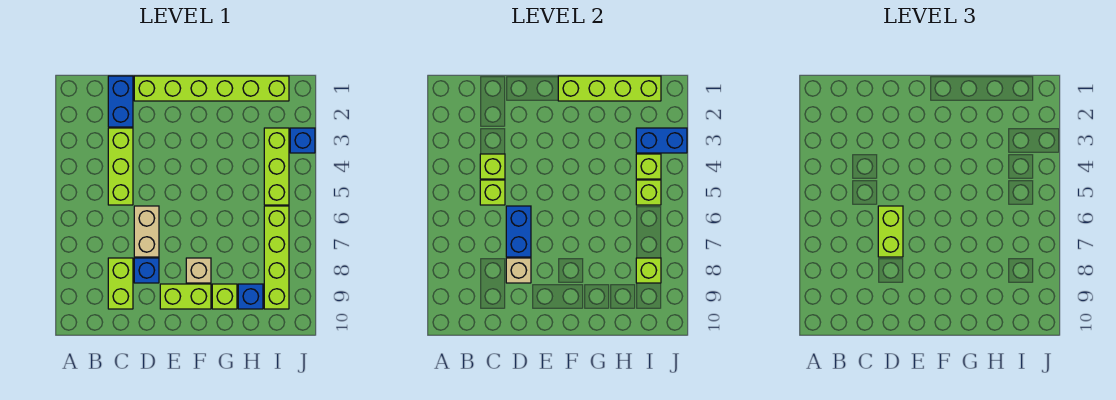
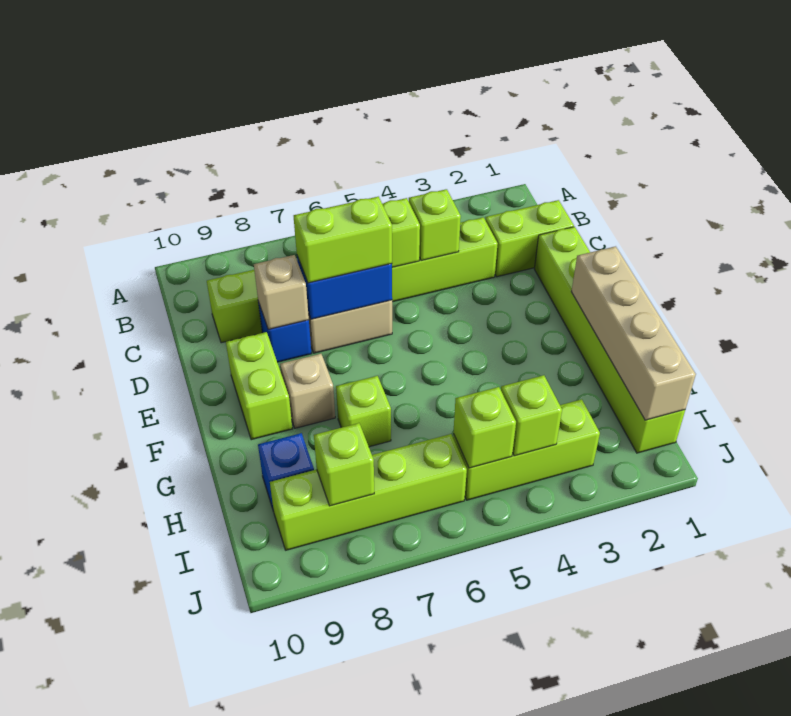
blue 1x2 brick [108,76,133,127] -> lime 1x2 brick [485,200,574,277]
lime 1x4 brick [558,76,661,101] -> tan 1x4 brick [571,246,696,420]
lime 1x1 brick [212,284,237,309] -> lime 1x1 brick moved to [336,376,391,447]
blue 1x2 brick [636,128,687,153] -> none
blue 1x1 brick [290,128,315,153] -> none

